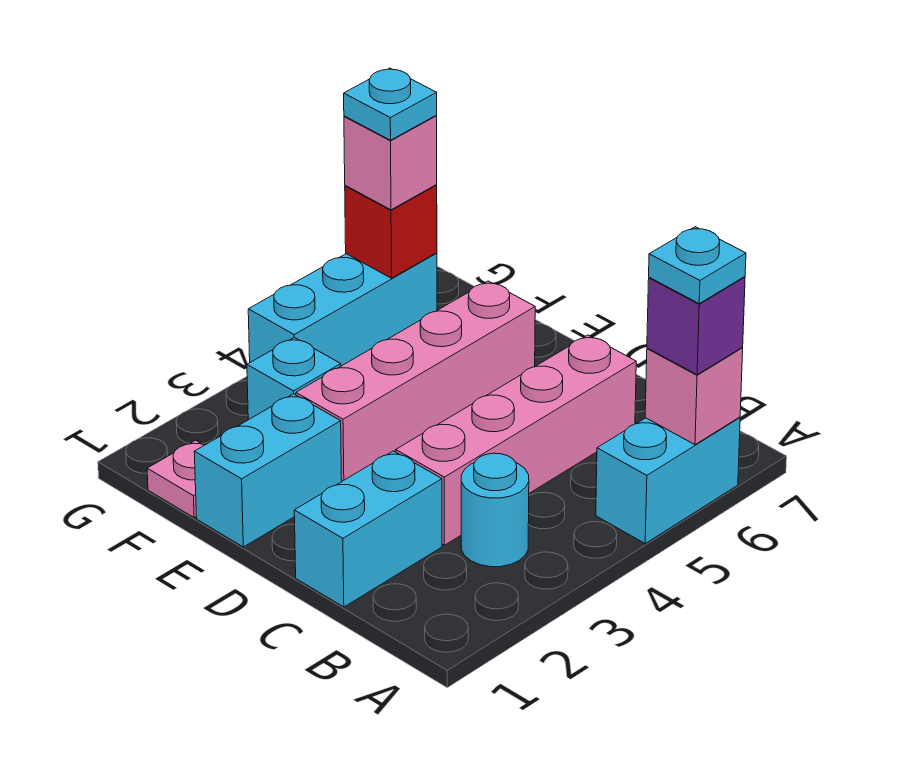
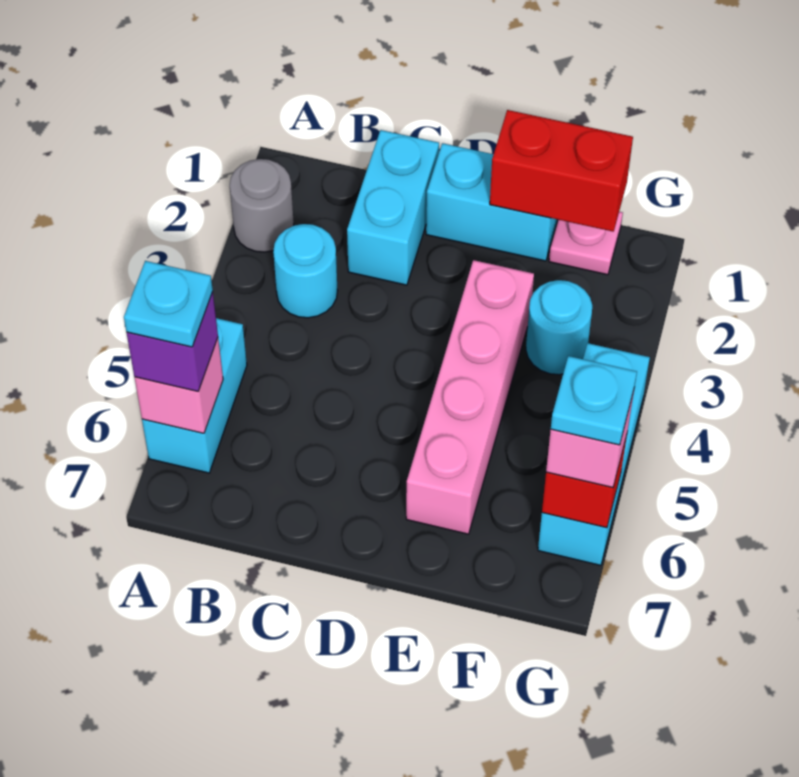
none -> grey 1x1 round brick [230,159,294,252]
pink 1x4 brick [396,335,636,545] -> none
cyan 1x2 brick [194,394,342,547] -> cyan 1x2 brick turned to [426,143,558,261]
none -> red 1x2 brick [490,110,633,232]
cyan 1x1 brick [247,338,341,420] -> cyan 1x1 round brick [526,280,592,375]

